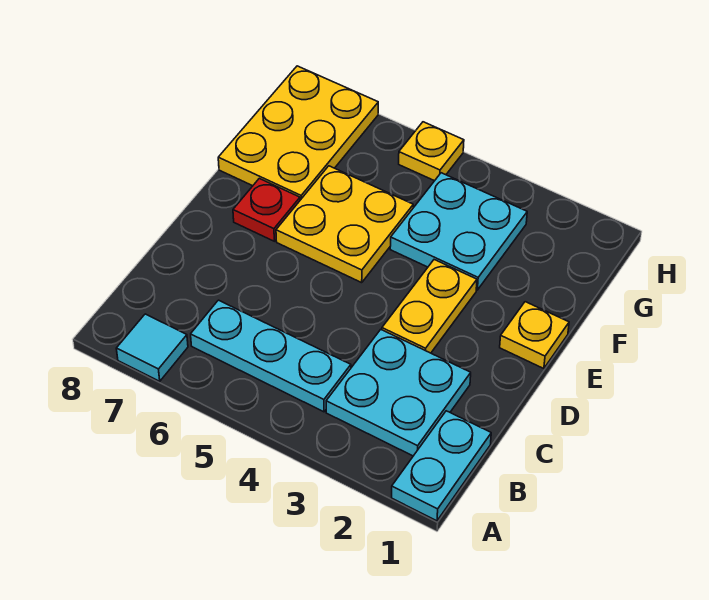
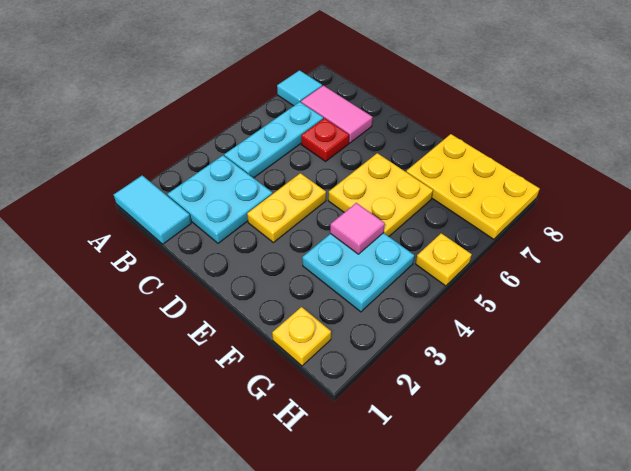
cyan 1x2 plate [392,411,491,521] -> cyan 1x2 tile [114,175,191,244]
none -> pink 1x2 tile [301,85,372,143]
yellow 1x2 plate [382,260,477,353] -> yellow 1x2 plate turned to [247,173,326,243]
yellow 1x1 plate [500,302,569,369] -> yellow 1x1 plate moved to [272,307,331,366]
red 1x1 plate [233,178,300,241] -> red 1x1 plate moved to [301,118,349,161]
none -> pink 1x1 tile [330,203,385,254]

